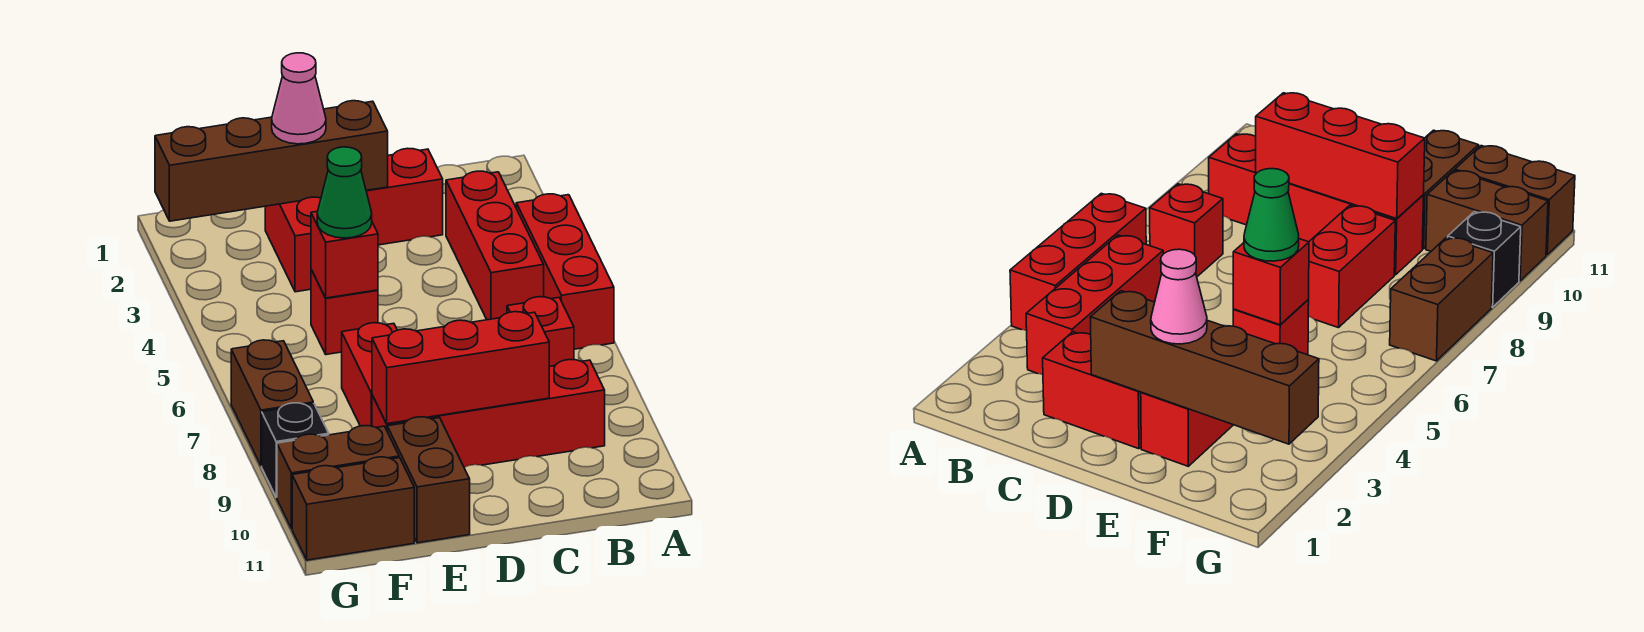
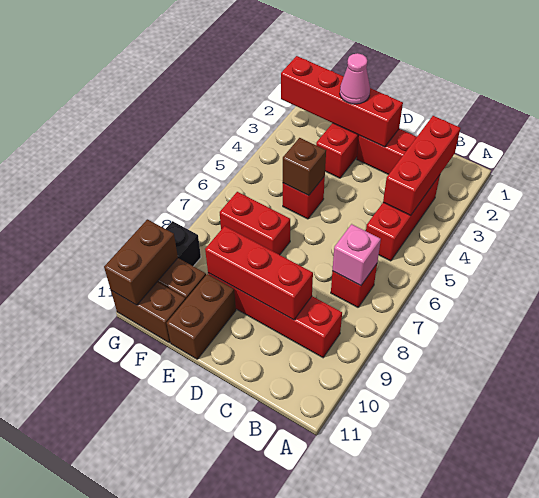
red 1x3 brick [516,194,614,349] -> red 1x3 brick moved to [383,116,461,215]
none -> pink 1x1 brick [332,224,381,286]
brown 1x4 brick [155,101,388,221] -> red 1x4 brick [281,56,403,147]
red 1x1 brick [311,211,378,298] -> brown 1x1 brick [283,138,326,195]
green 1x1 cone [317,147,372,238] -> none
red 1x2 brick [342,323,397,426] -> red 1x2 brick turned to [220,192,290,255]
brown 1x2 brick [231,340,313,466] -> brown 1x2 brick moved to [104,219,178,305]

